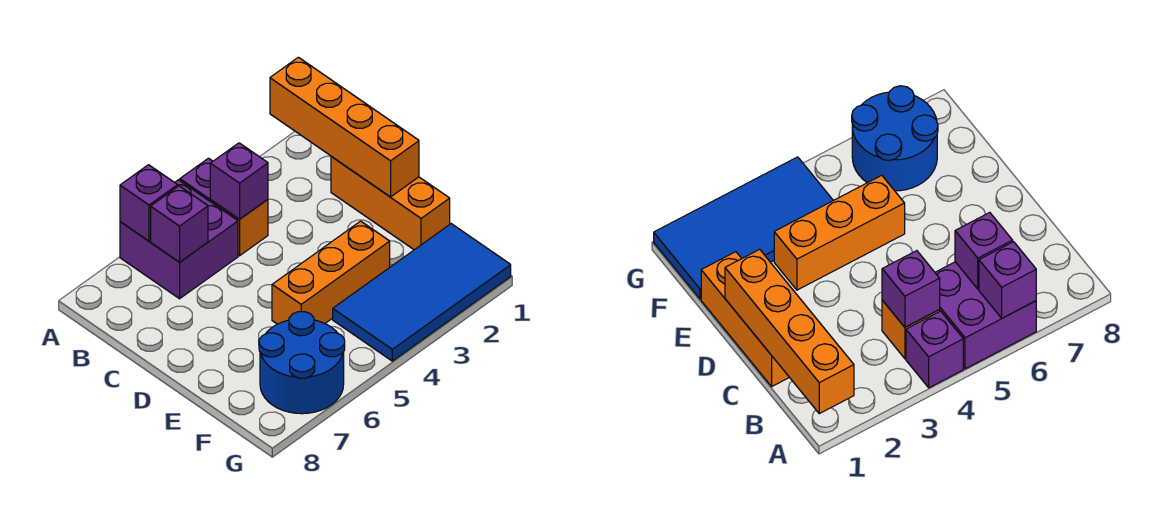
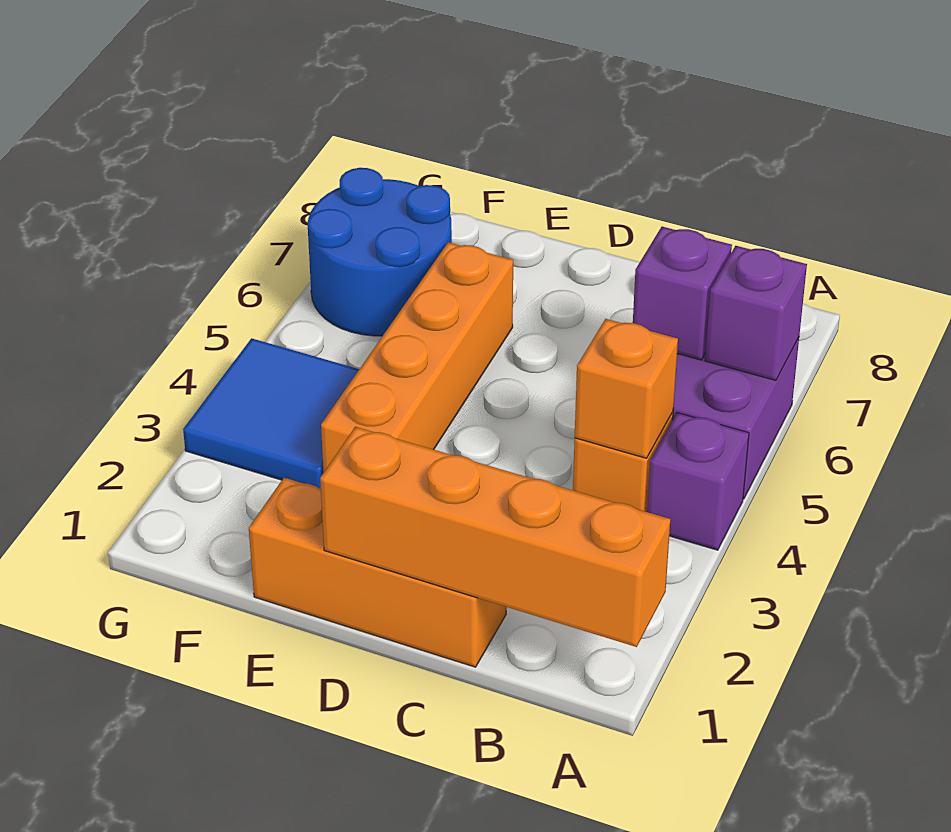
purple 1x1 brick [210,143,268,219] -> orange 1x1 brick [575,319,678,458]
orange 1x3 brick [272,221,390,324] -> orange 1x4 brick [321,242,513,473]
blue 2x4 tile [333,224,511,361] -> blue 2x2 tile [183,338,359,488]

